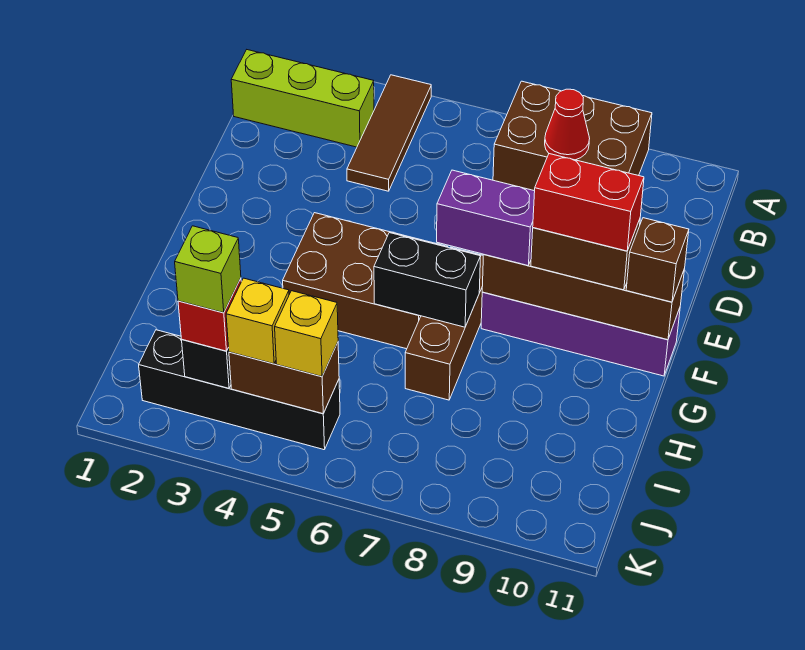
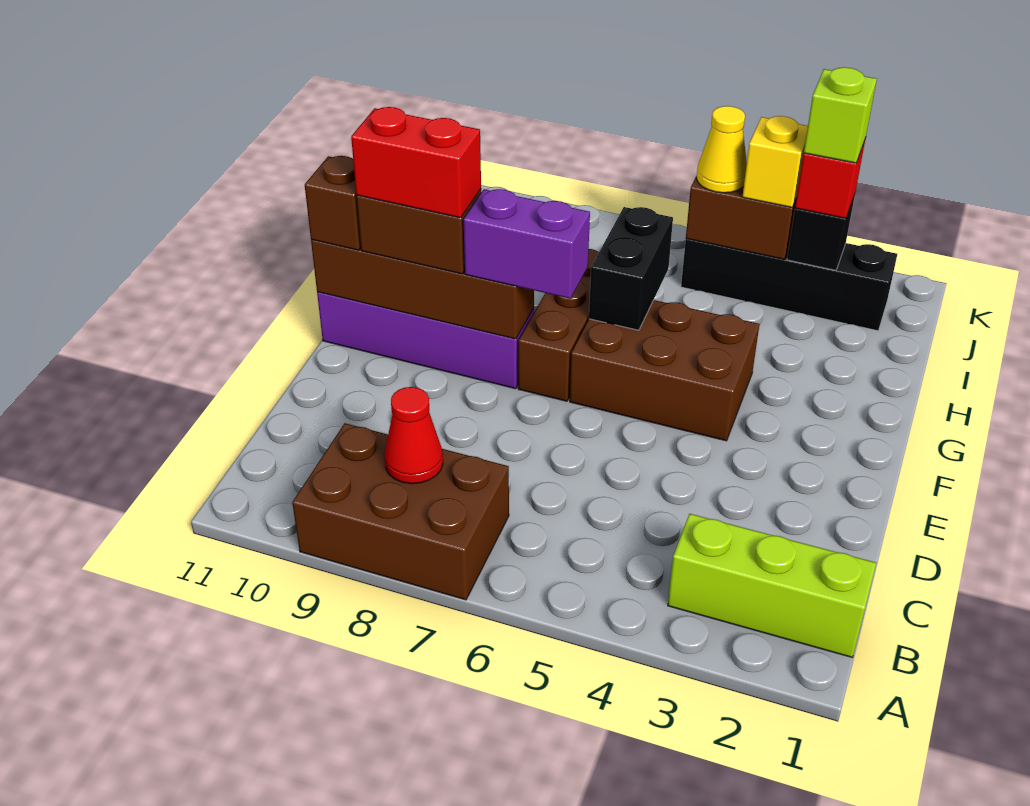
brown 1x3 tile [347,75,431,191] -> none
black 1x2 brick [374,233,481,327] -> black 1x2 brick turned to [589,207,673,330]
yellow 1x1 brick [275,291,338,376] -> yellow 1x1 cone [697,106,747,193]

